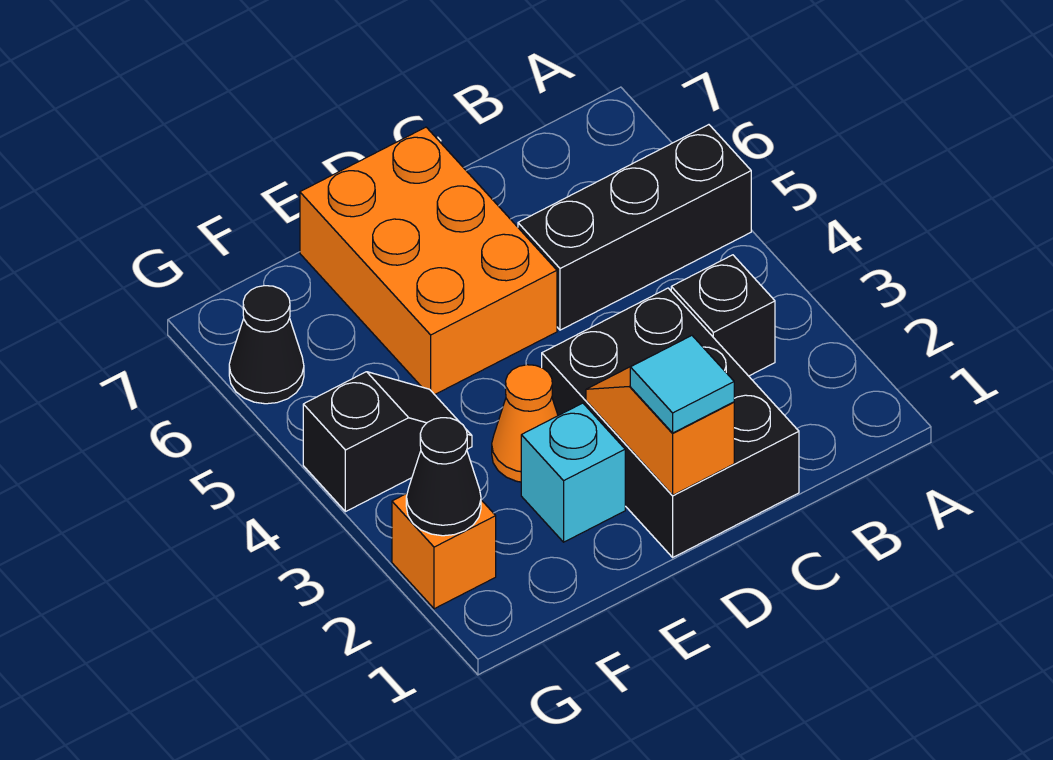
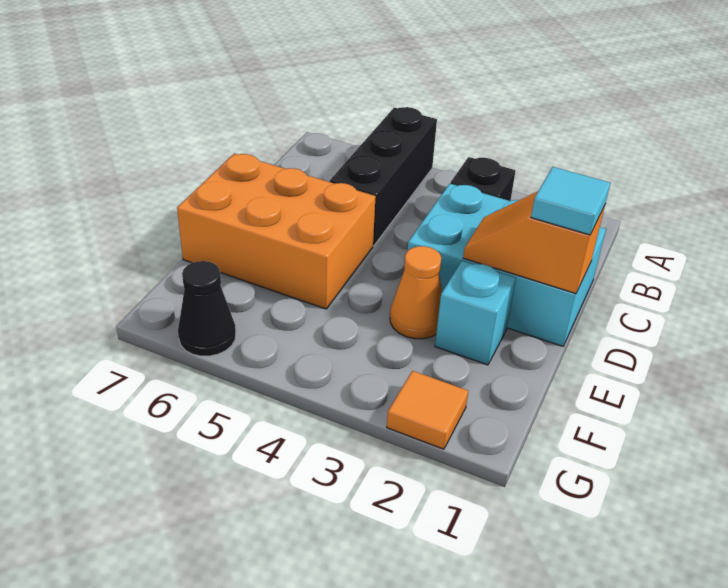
black 2x3 brick [542,288,799,557] -> cyan 2x3 brick [408,184,606,346]
black 1x2 slope [303,372,472,512] -> none
orange 1x1 brick [392,494,496,609] -> orange 1x1 tile [387,371,468,449]
black 1x1 cone [406,418,481,536] -> none

